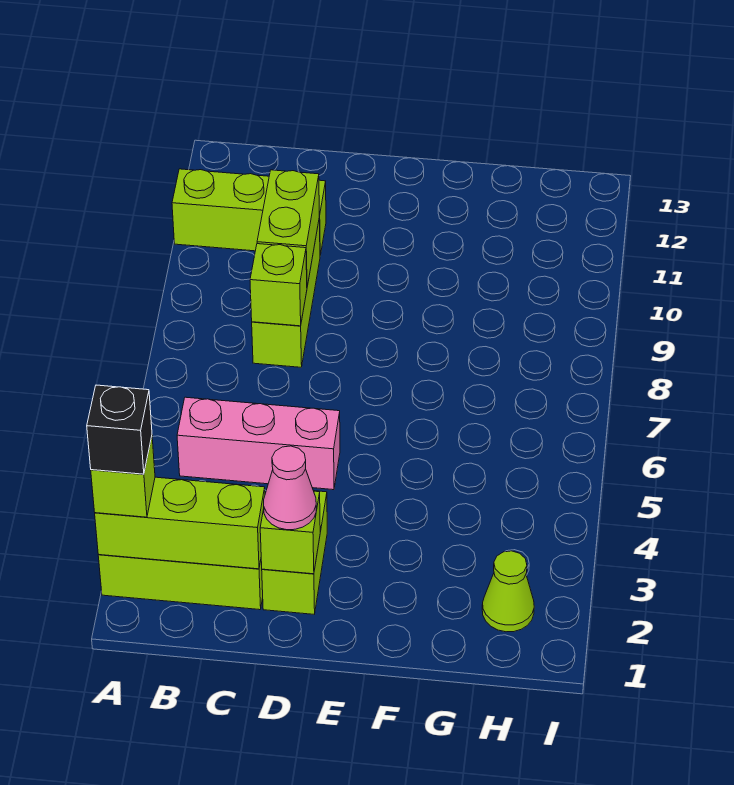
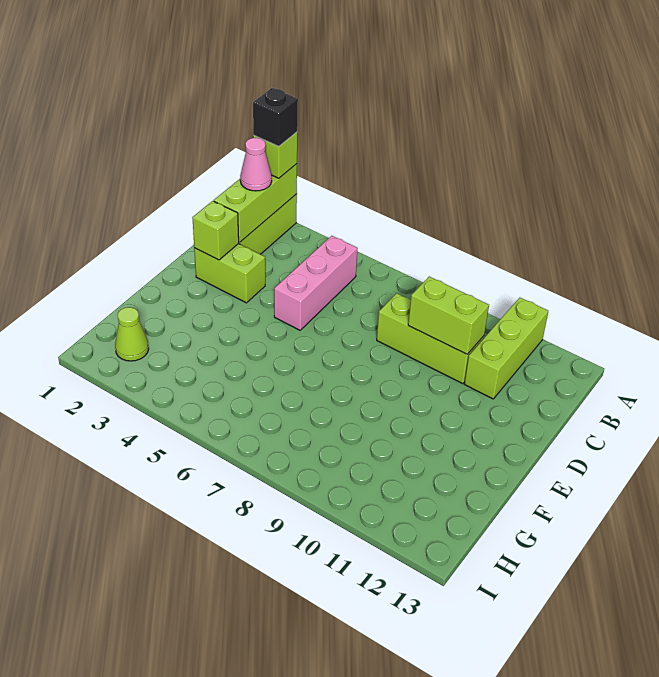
lime 1x1 brick [250,244,307,326] -> none
pink 1x1 cone [264,446,316,530] -> pink 1x1 cone moved to [240,138,272,191]

